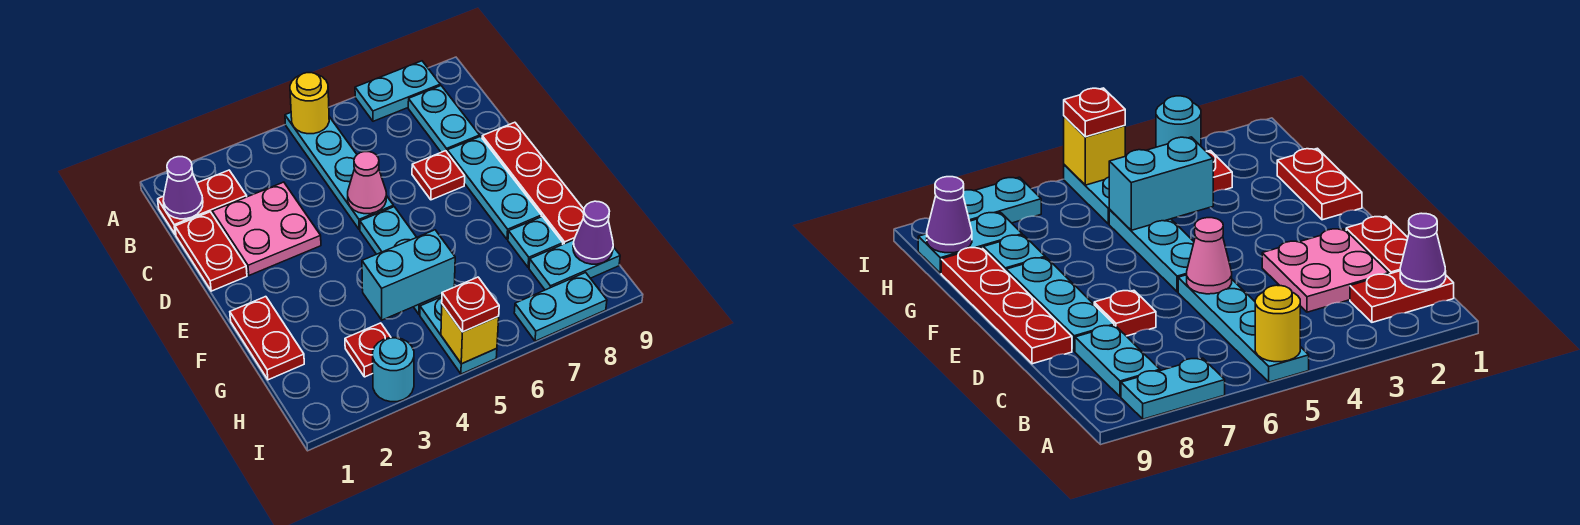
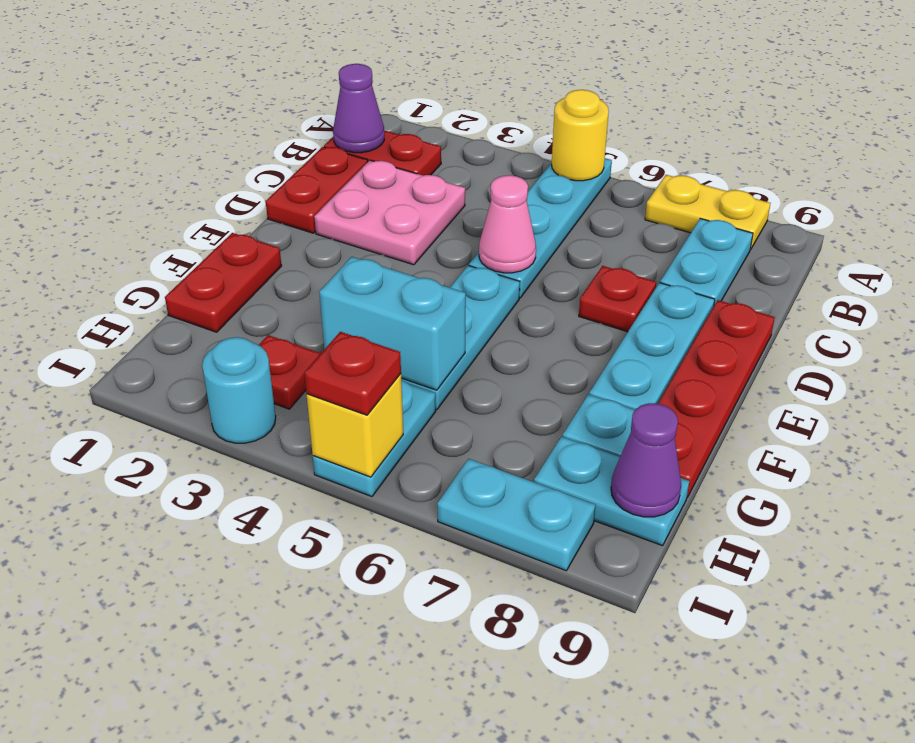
cyan 1x2 plate [355,61,440,121] -> yellow 1x2 plate [645,175,770,249]

